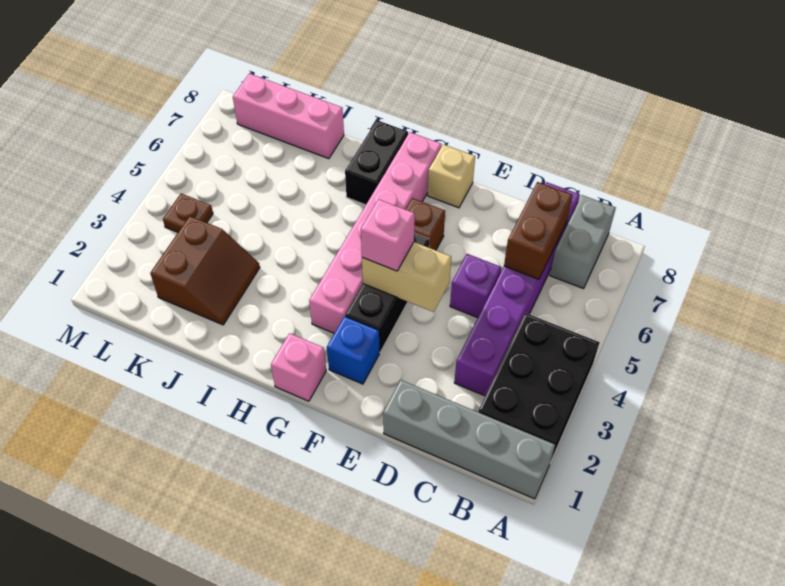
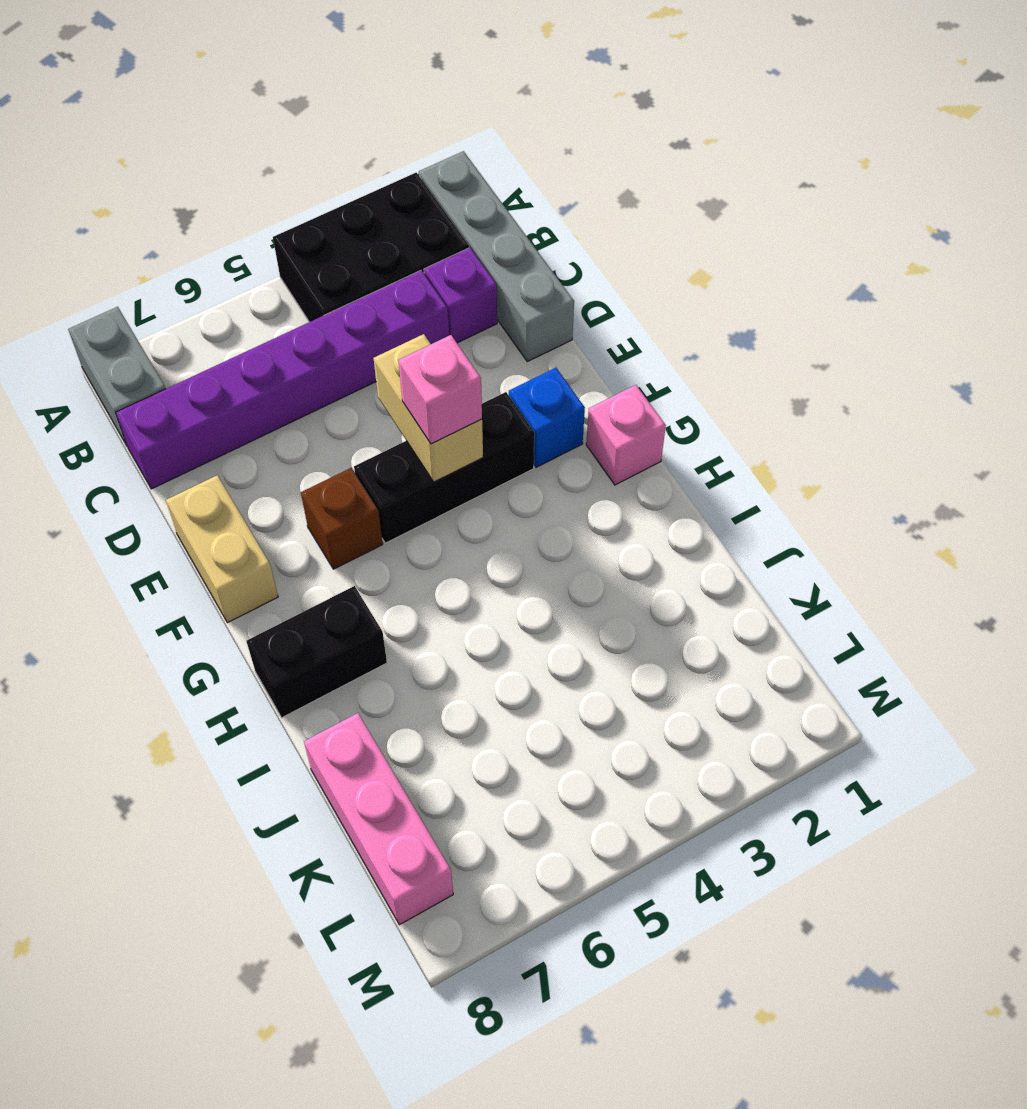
grey 1x2 brick [550,195,616,289] -> grey 1x2 brick turned to [68,307,166,445]
brown 1x2 brick [504,182,572,279] -> none
purple 1x1 brick [450,254,501,318] -> purple 1x1 brick moved to [424,248,497,343]
tan 1x1 brick [427,144,475,208] -> tan 1x2 brick [166,475,278,623]
pink 1x6 brick [309,132,441,333] -> none
brown 2x2 slope [150,216,260,325] -> none
brown 1x1 plate [163,193,213,232] -> none

